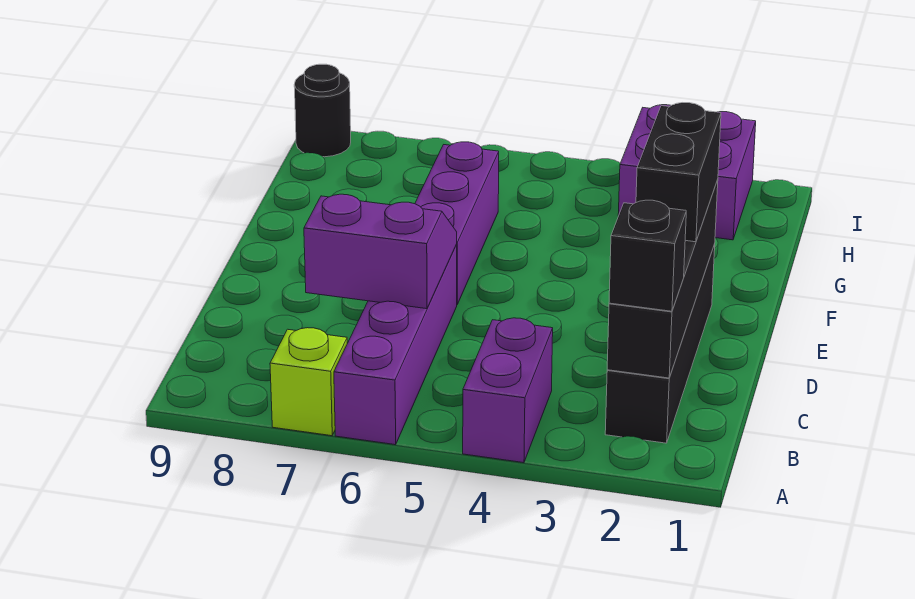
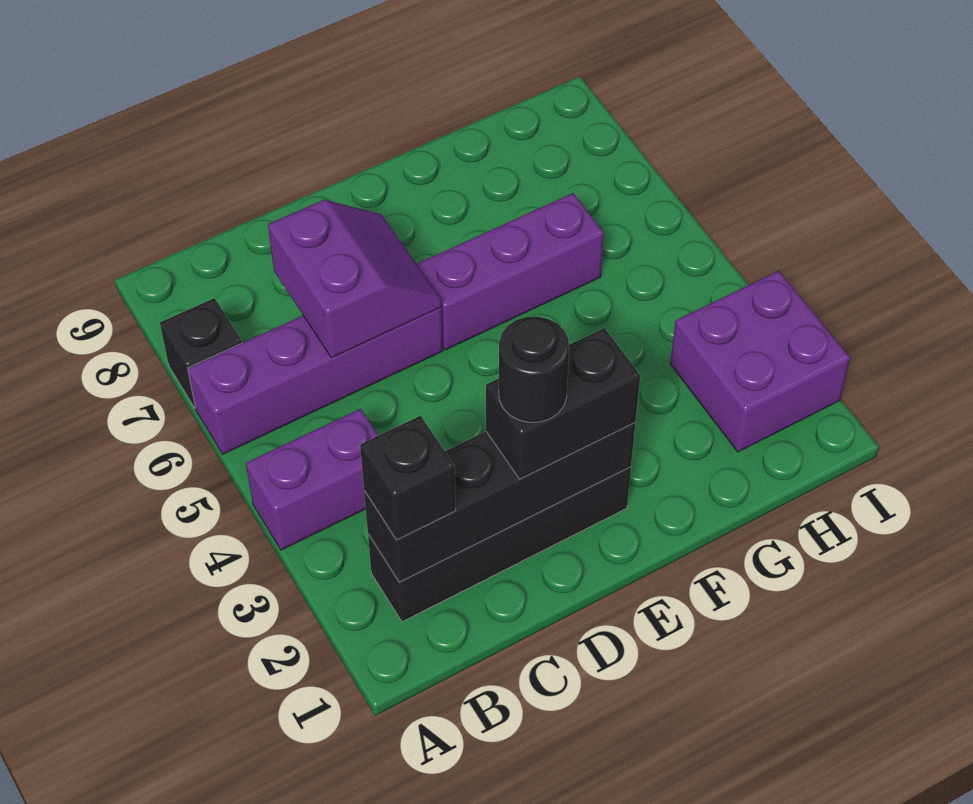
lime 1x1 brick [270,328,347,436] -> black 1x1 brick [160,298,242,408]
black 1x1 round brick [294,64,351,157] -> black 1x1 round brick moved to [499,316,569,422]

